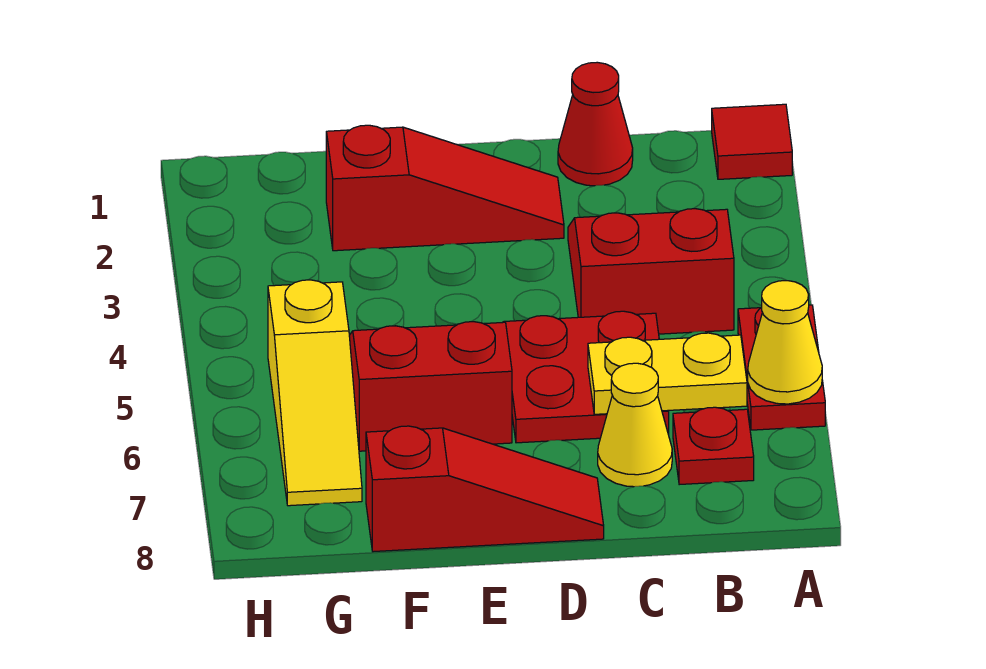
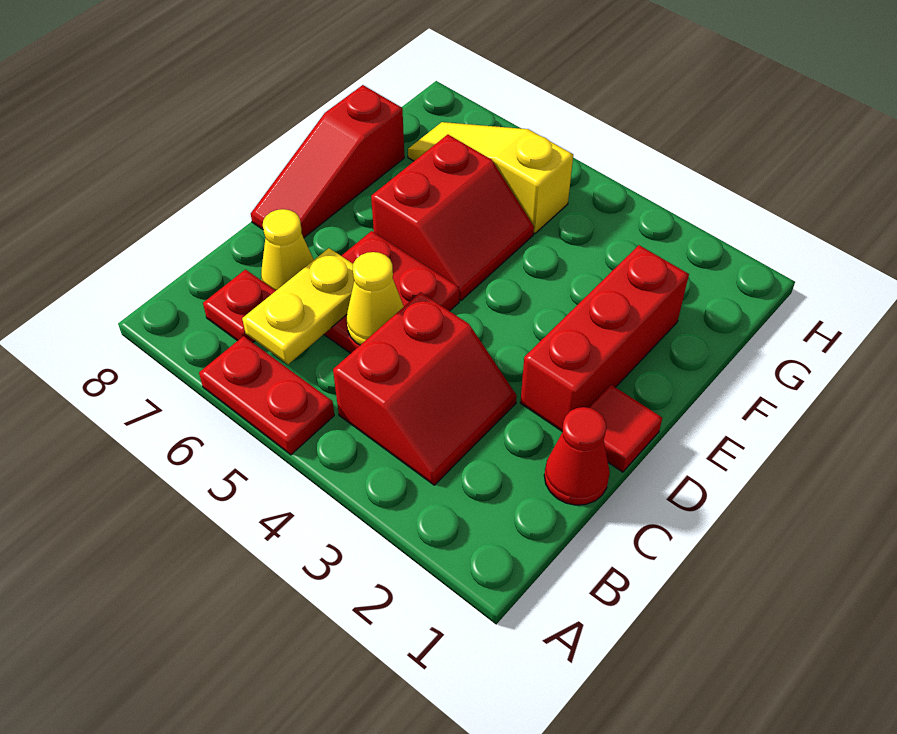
red 1x1 tile [712,104,792,179] -> red 1x1 tile moved to [589,385,662,472]
yellow 1x1 cone [748,281,822,404] -> yellow 1x1 cone moved to [347,252,404,345]
red 1x3 slope [326,125,564,251] -> red 1x3 brick [520,245,689,431]

